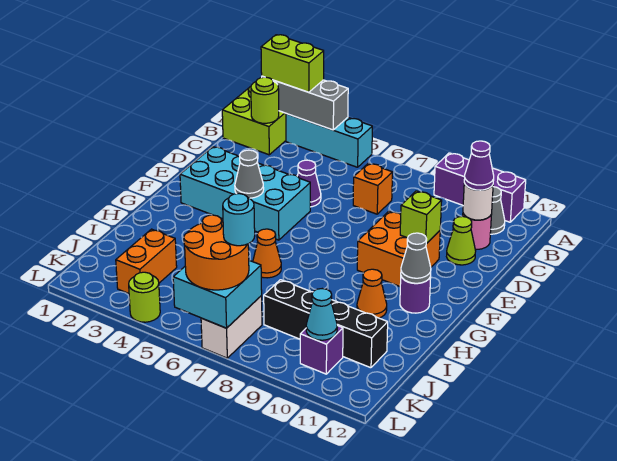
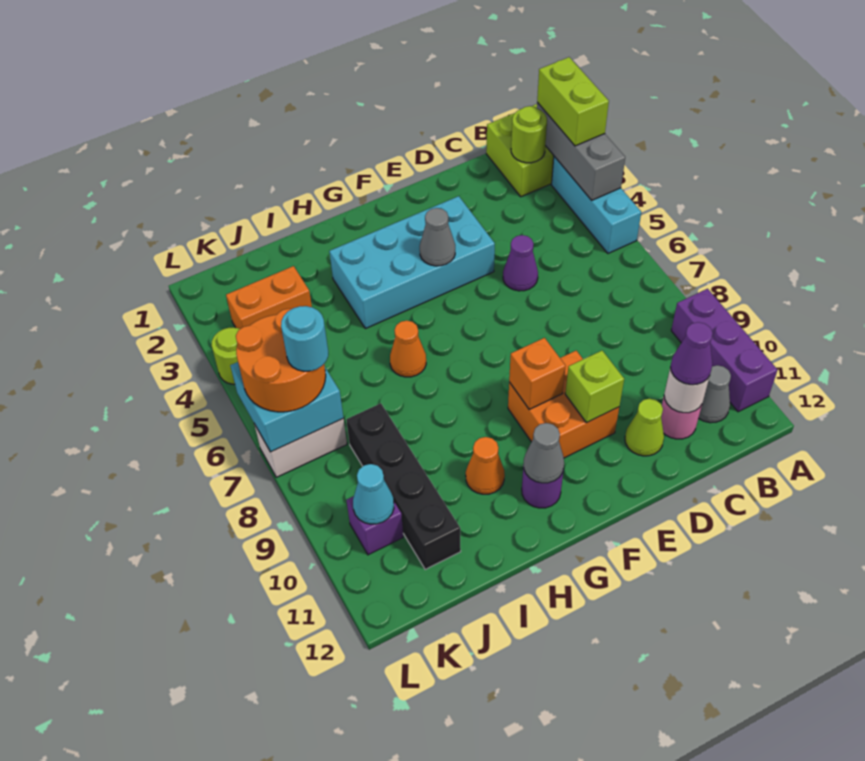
orange 1x1 brick [353,163,393,214] -> orange 1x1 brick moved to [509,338,566,409]
cyan 2x4 brick [180,147,310,240] -> cyan 2x4 brick turned to [329,196,495,329]

